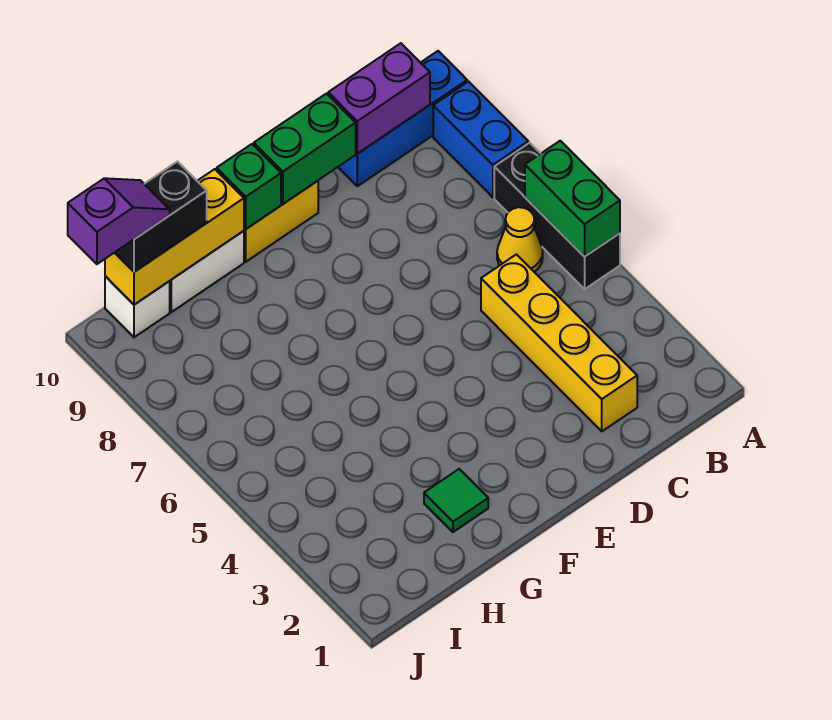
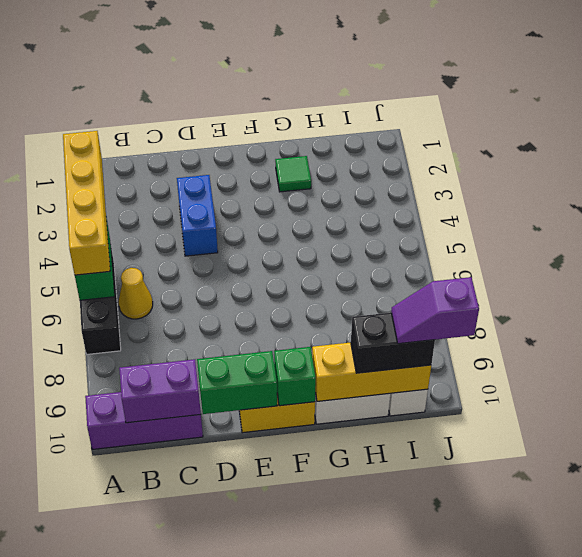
blue 1x2 brick [433,82,528,197] -> blue 1x2 brick moved to [177,175,218,256]
blue 1x3 brick [338,51,467,186] -> purple 1x3 brick [85,392,203,450]
yellow 1x4 brick [481,254,637,431] -> yellow 1x4 brick moved to [63,131,110,275]

